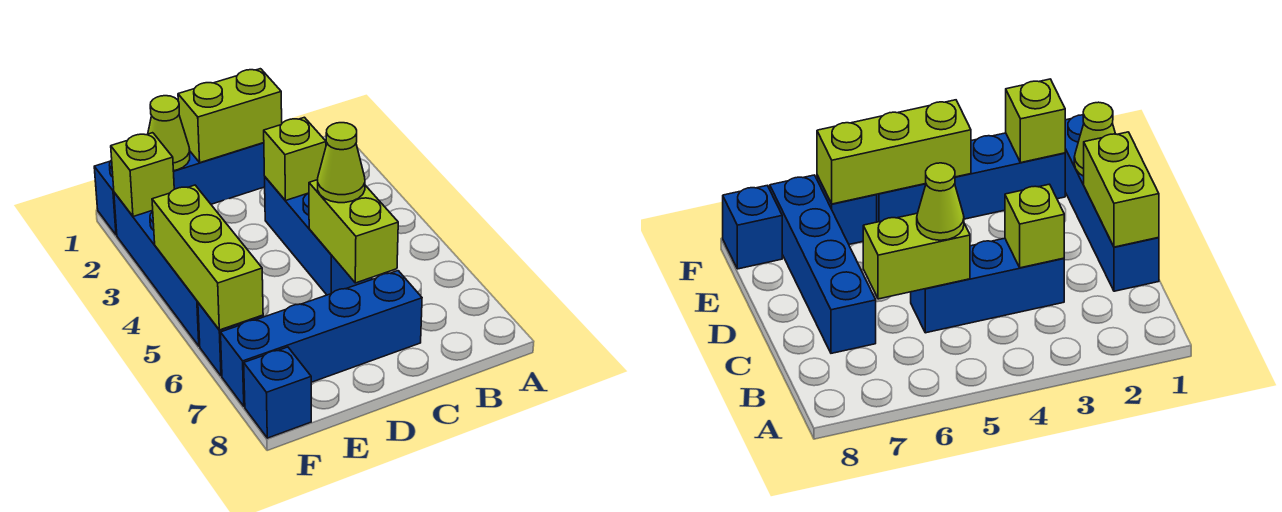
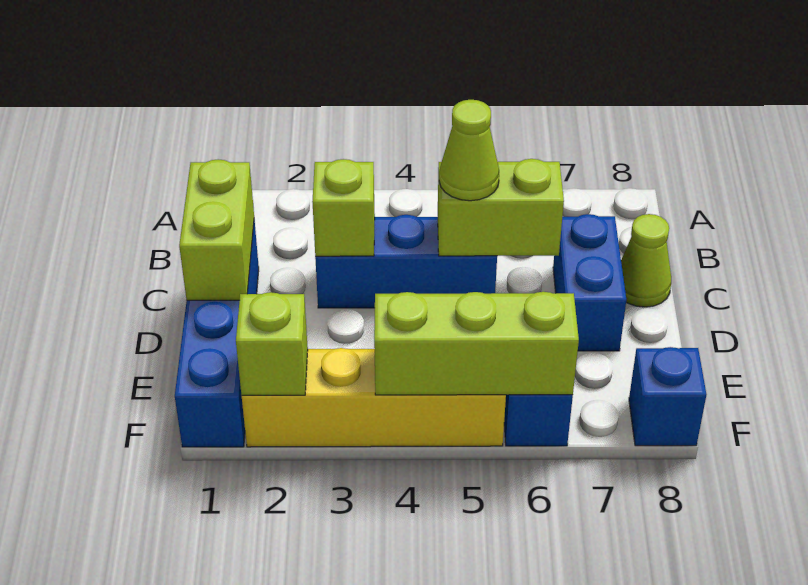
blue 1x4 brick [221,271,422,406] -> blue 1x2 brick [553,214,626,351]
lime 1x1 cone [148,96,190,171] -> lime 1x1 cone moved to [621,214,671,307]
blue 1x4 brick [114,192,200,346] -> yellow 1x4 brick [242,348,506,447]

